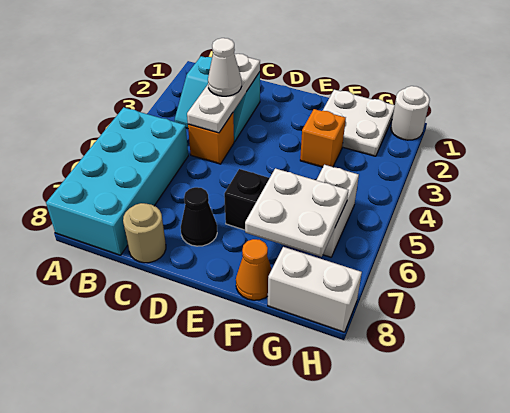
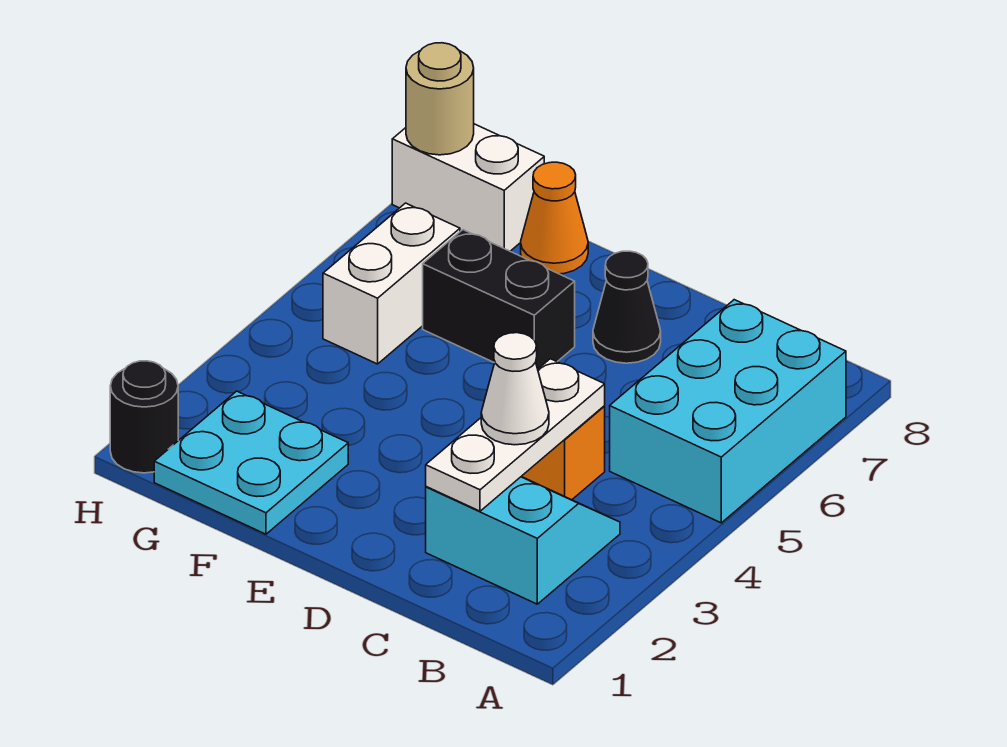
cyan 2x4 brick [46,107,188,255] -> cyan 2x3 brick [610,300,846,523]
tan 1x1 round brick [123,203,166,263] -> tan 1x1 round brick moved to [406,43,474,155]
white 2x2 plate [323,90,395,156] -> cyan 2x2 plate [154,391,348,534]
orange 1x1 brick [300,109,346,167] -> none
white 2x2 plate [245,168,348,257] -> none
white 1x1 round brick [391,86,430,140] -> black 1x1 round brick [110,361,178,473]

